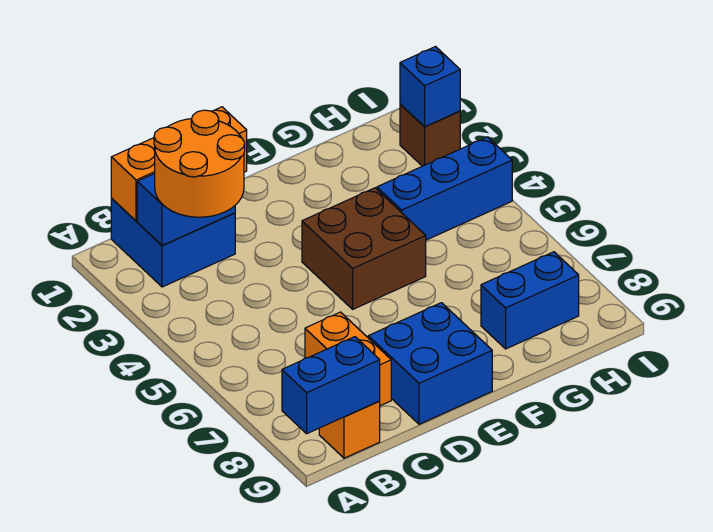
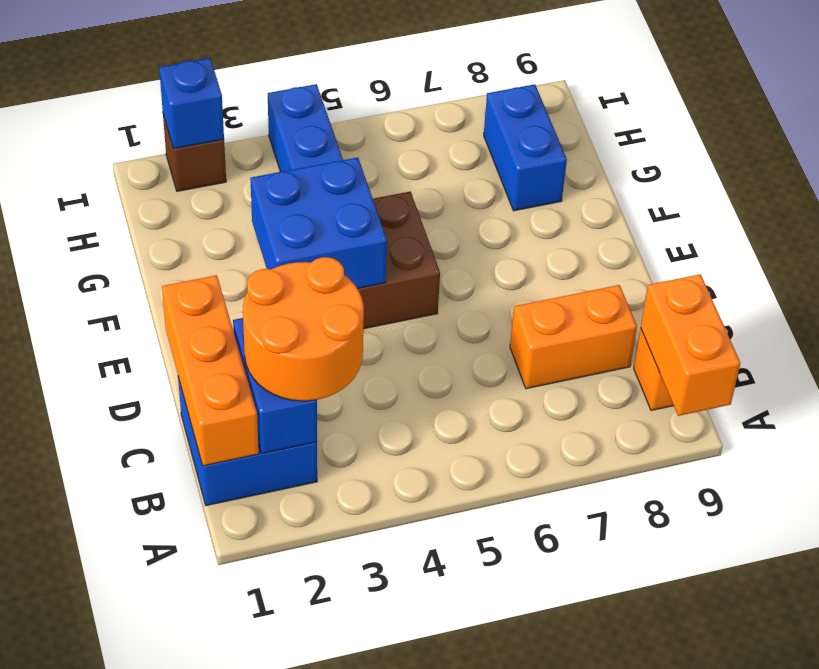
blue 1x2 brick [282,337,380,434] -> orange 1x2 brick [641,274,740,416]
blue 2x2 brick [368,303,492,424] -> blue 2x2 brick moved to [250,157,387,288]

